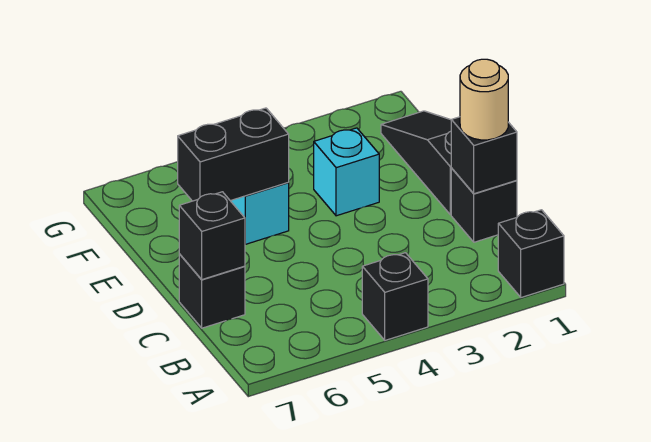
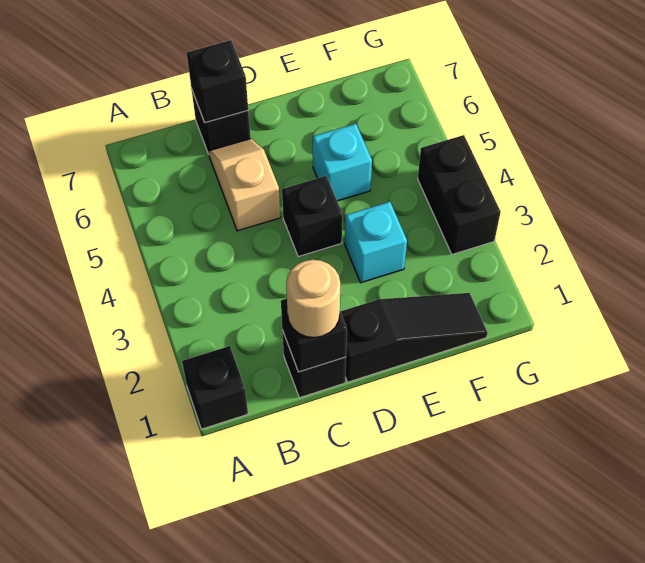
black 1x1 brick [362,253,428,340] -> black 1x1 brick moved to [282,176,342,257]
none -> tan 1x2 slope [209,139,280,231]
black 1x2 brick [178,108,289,201] -> black 1x2 brick moved to [418,135,501,254]

